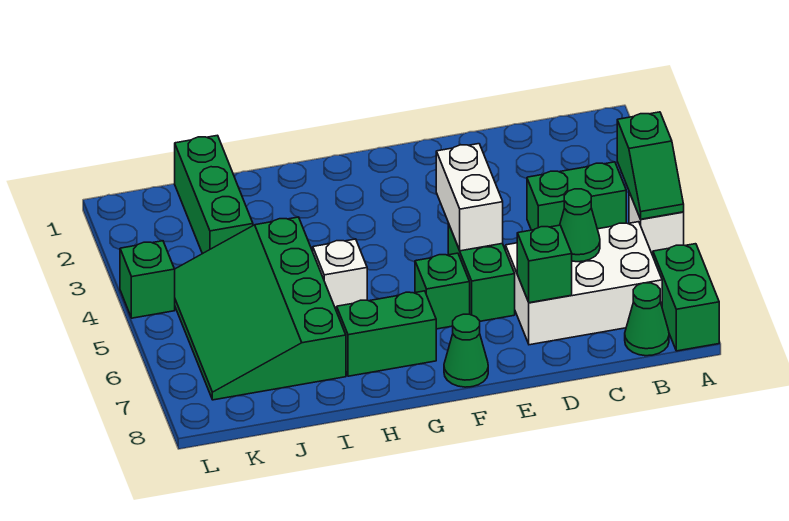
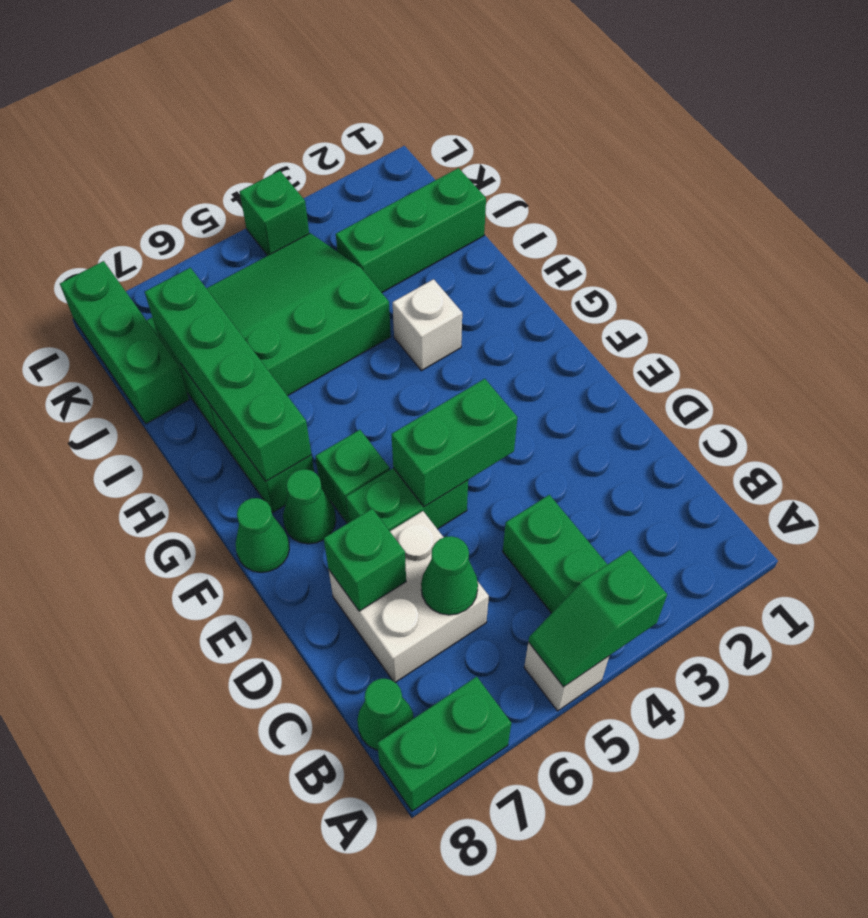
white 2x3 brick [506,222,662,345] -> white 2x2 brick [329,511,489,682]
white 1x2 brick [436,144,503,251] -> green 1x2 brick [391,379,518,507]
none -> green 1x1 cone [283,469,336,544]
none -> green 1x4 brick [145,268,312,481]
white 1x1 brick [313,239,367,311] -> white 1x1 brick moved to [393,279,462,371]
none -> green 1x3 brick [60,261,189,424]

